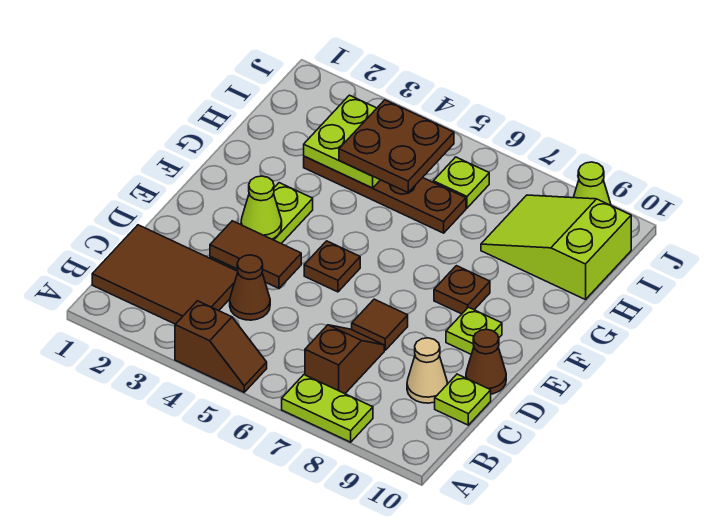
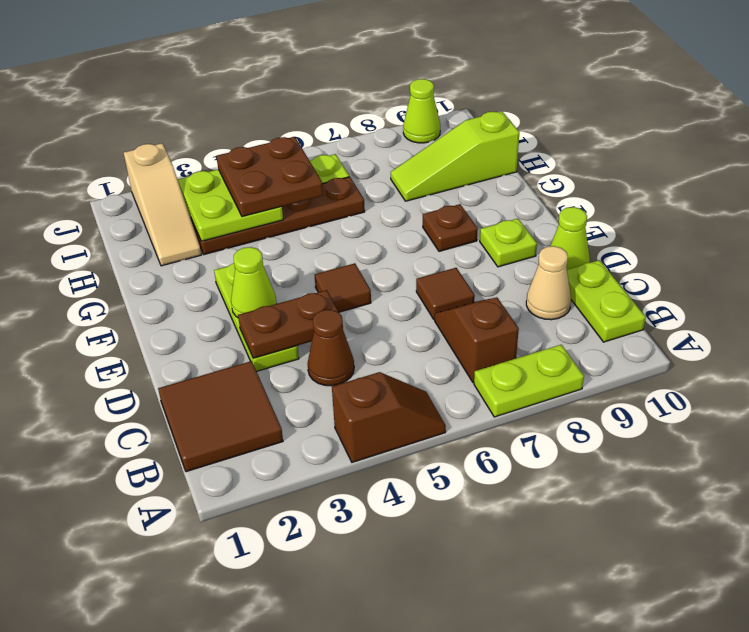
brown 2x3 tile [92,225,238,324] -> brown 2x2 tile [158,361,283,472]
lime 1x1 plate [435,374,491,425] -> lime 1x2 plate [567,260,646,342]
brown 1x2 tile [210,221,301,288] -> brown 1x2 plate [238,290,339,358]
brown 1x1 cone [466,329,506,394] -> lime 1x1 cone [551,207,590,269]
brown 1x1 plate [304,241,360,292] -> brown 1x1 tile [315,263,371,312]
none -> tan 1x3 slope [124,143,201,266]
lime 2x3 slope [481,195,631,300] -> lime 1x3 slope [391,111,519,201]

